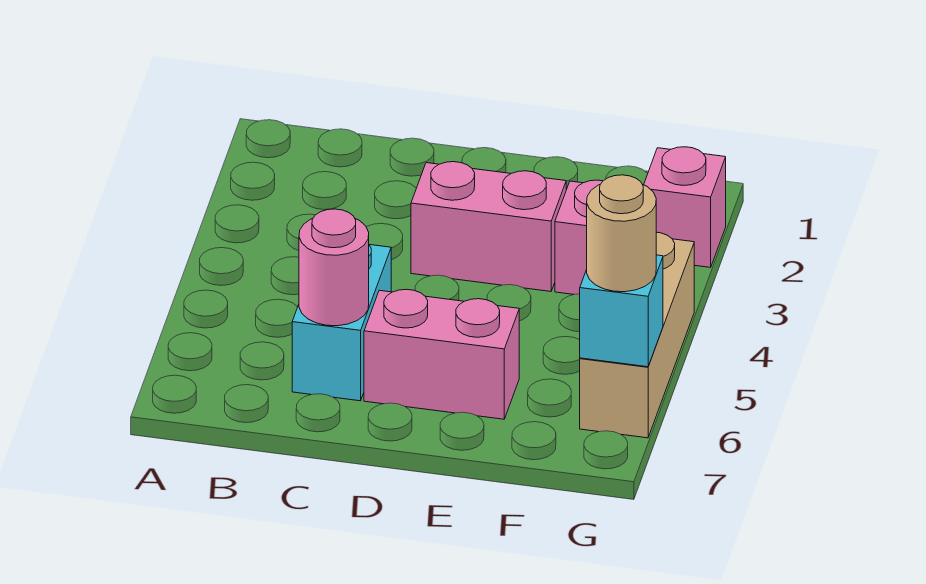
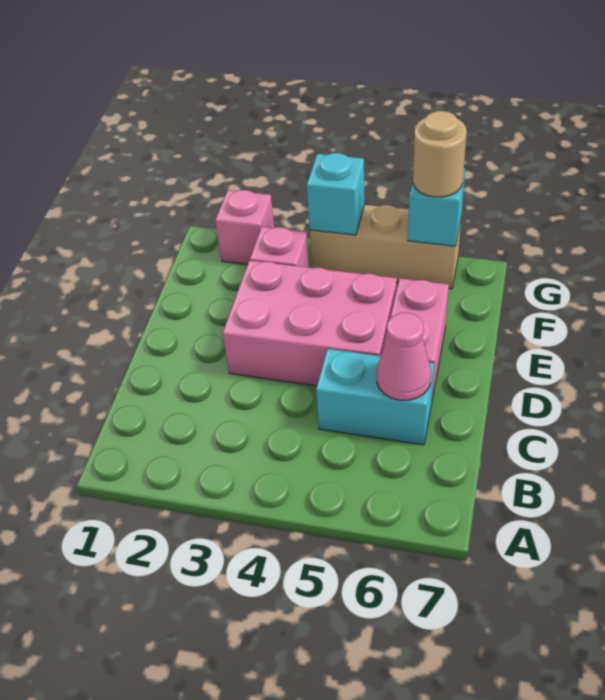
pink 1x1 round brick [299,209,369,326] -> pink 1x1 cone [377,313,431,400]
pink 1x2 brick [411,162,566,292] -> pink 2x3 brick [223,260,397,386]
none -> cyan 1x1 brick [307,153,365,235]

